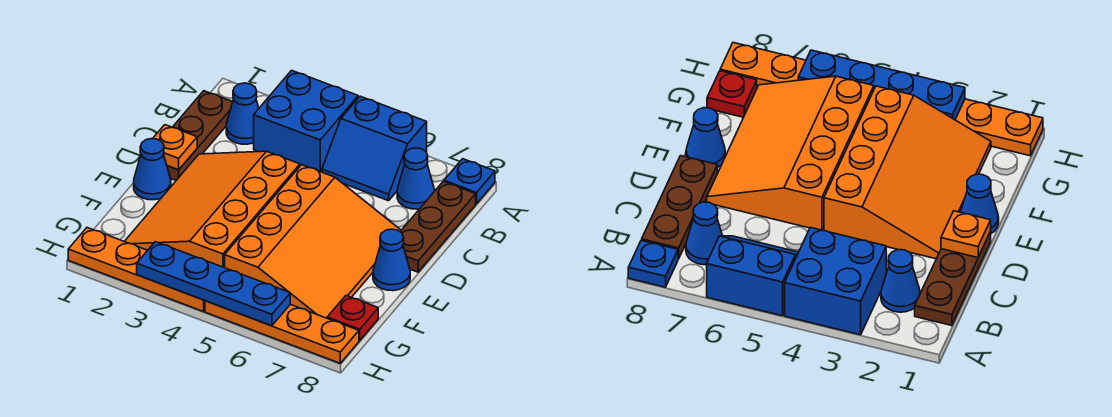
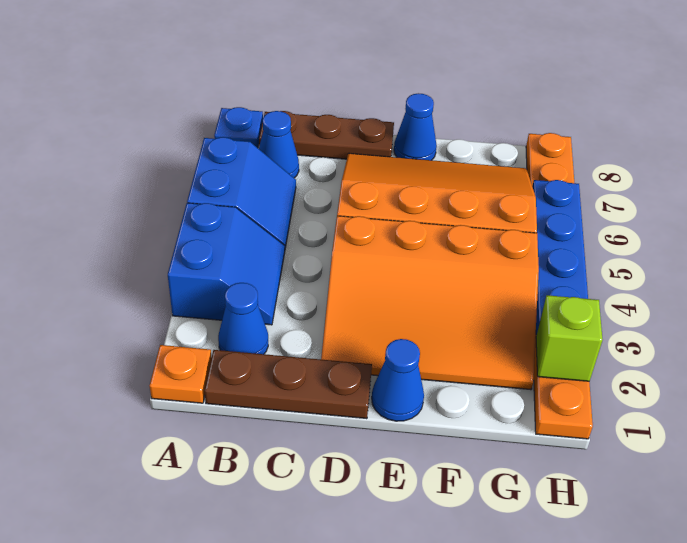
blue 2x2 brick [254,70,358,172] -> blue 2x2 slope [168,203,285,325]
orange 1x1 plate [153,125,197,170] -> orange 1x1 plate moved to [150,345,212,403]
red 1x1 plate [327,296,378,341] -> none
none -> lime 1x1 brick [536,295,603,381]

